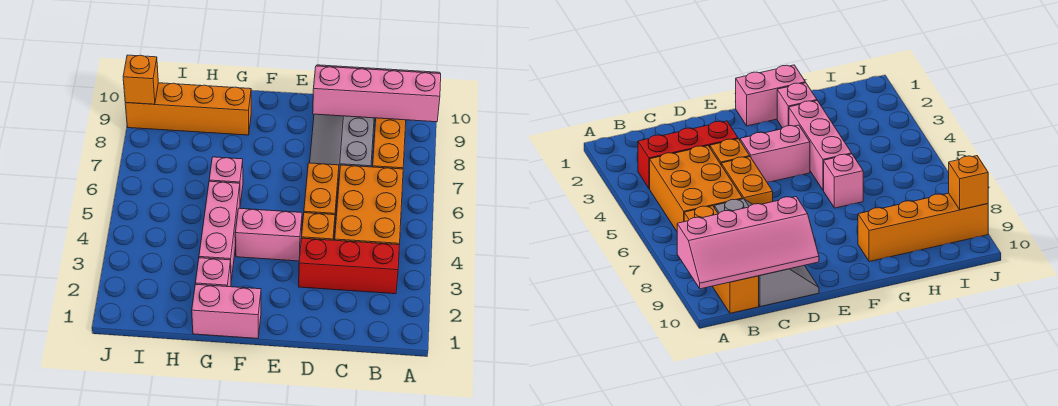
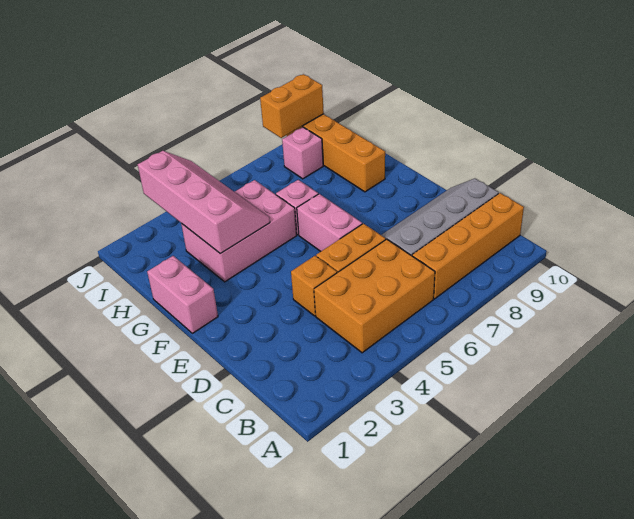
pink 2x4 slope [313,65,441,122] -> pink 2x4 slope moved to [138,151,270,254]
red 1x3 brick [299,238,399,294] -> none
pink 1x2 brick [235,208,302,261] -> pink 1x2 brick moved to [297,194,362,251]
pink 1x1 brick [195,258,231,287] -> pink 1x1 brick moved to [282,127,323,179]
pink 1x3 brick [199,181,240,280] -> pink 2x3 brick [181,180,297,282]
orange 1x1 brick [123,55,158,104] -> orange 1x2 brick [260,74,324,138]

